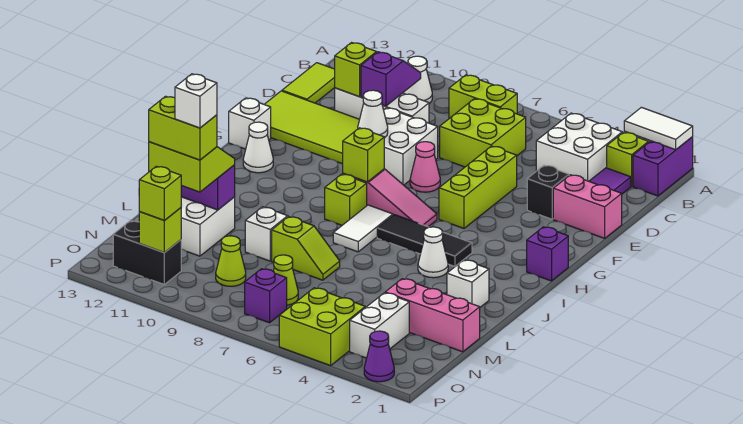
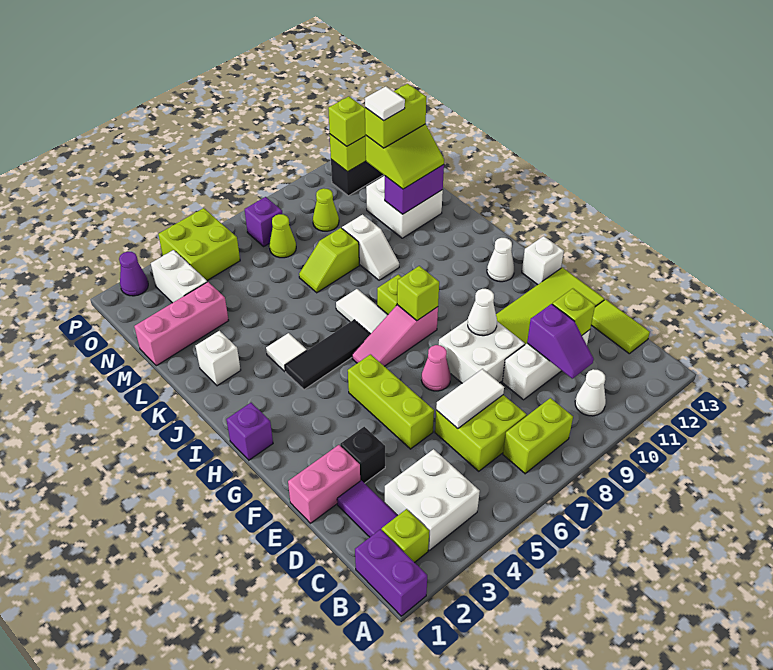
white 1x2 tile [624,107,693,150] -> white 1x2 tile moved to [436,369,504,429]
white 1x1 cone [418,227,448,278] -> white 1x1 tile [266,333,307,371]
white 1x1 brick [175,74,217,128] -> white 1x1 tile [365,86,405,121]

